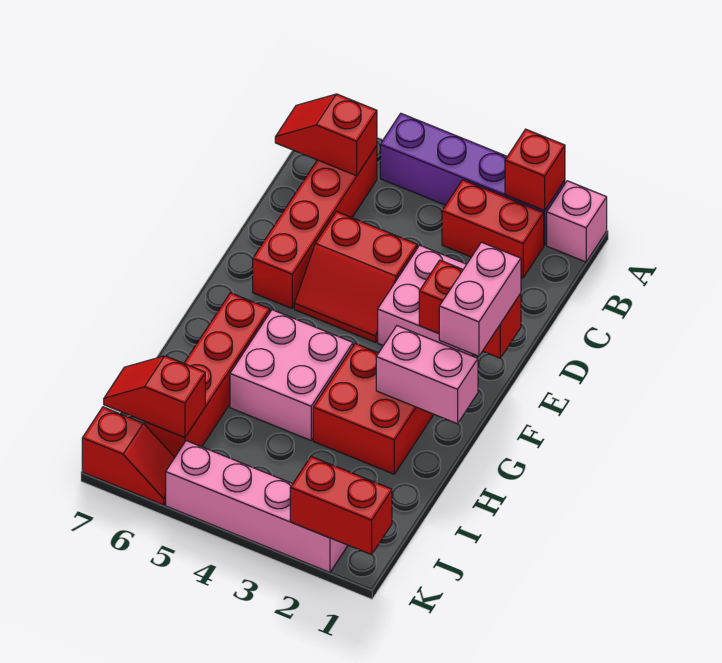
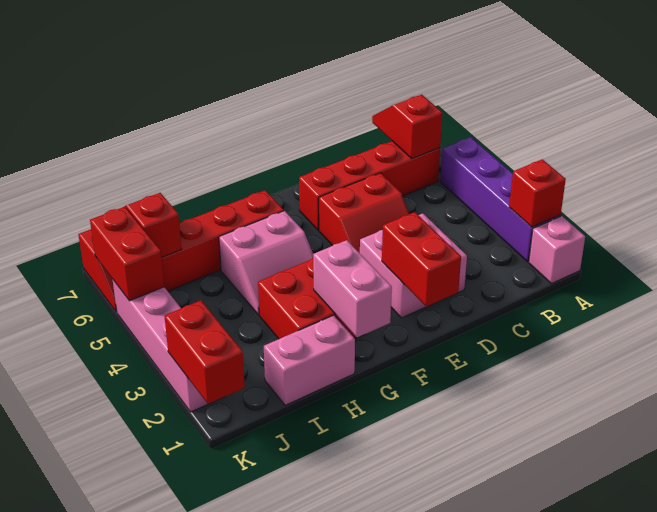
red 1x2 brick [442,180,544,278] -> red 1x2 brick moved to [90,207,164,301]
red 2x2 slope [294,211,417,342] -> red 2x2 slope turned to [319,173,409,253]
pink 1x2 brick [439,242,521,356] -> pink 1x2 brick moved to [264,315,355,405]
pink 2x2 brick [230,310,353,440] -> pink 2x2 slope [219,211,313,315]

